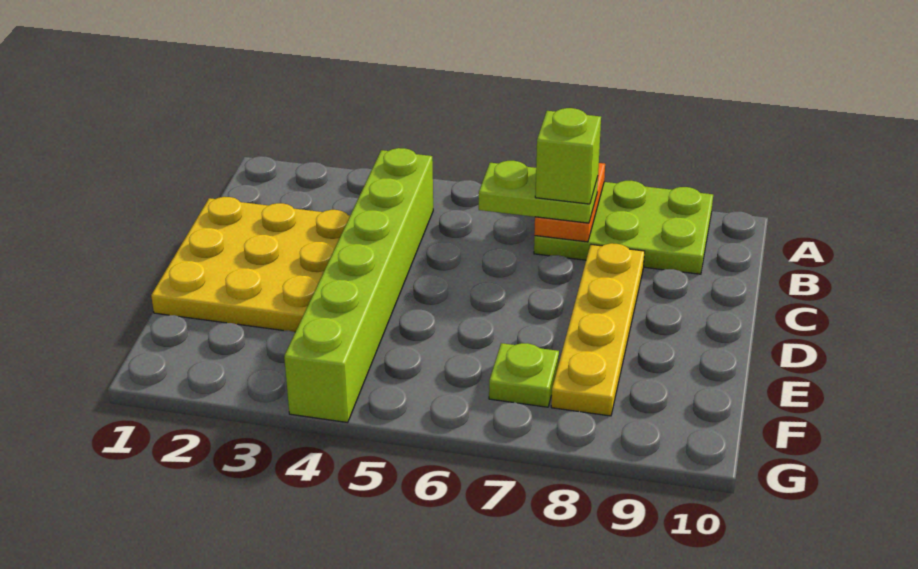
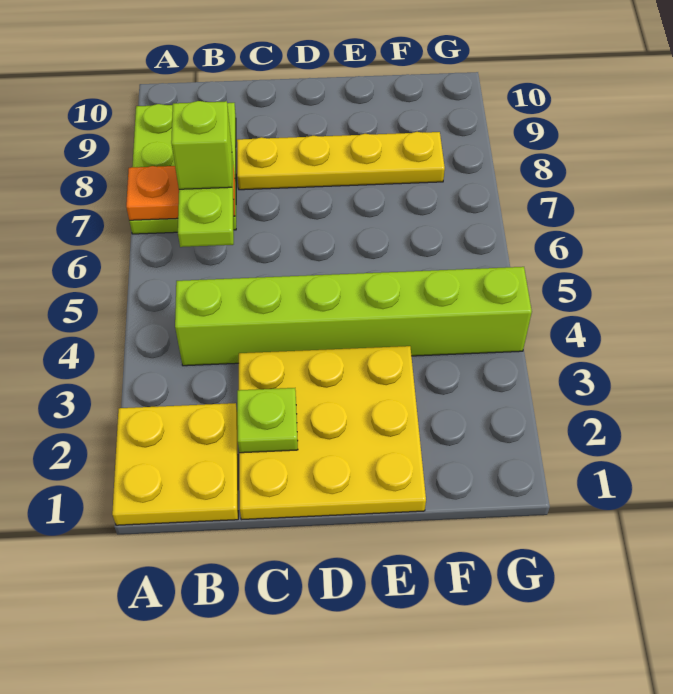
none -> yellow 2x2 plate [112,403,238,525]
lime 1x1 plate [489,343,559,407] -> lime 1x1 plate moved to [237,388,298,453]

